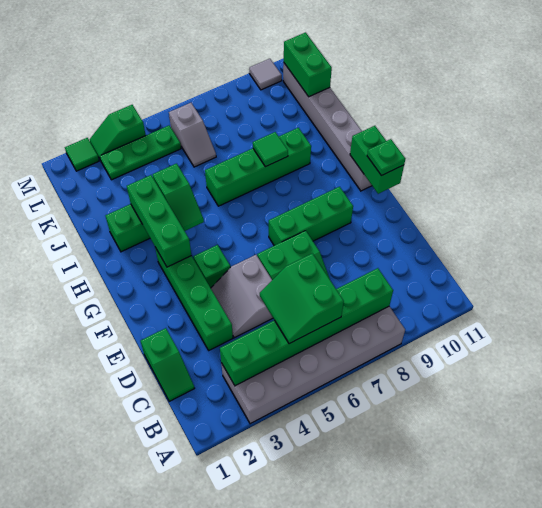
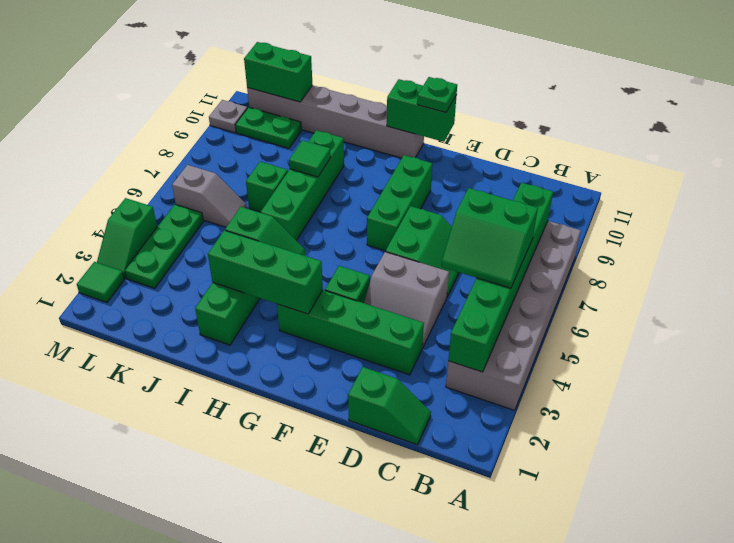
none -> green 1x1 brick [246,162,288,212]
none -> green 1x2 plate [236,107,301,148]
grey 1x1 tile [249,59,282,90] -> grey 1x1 plate [209,100,247,133]

